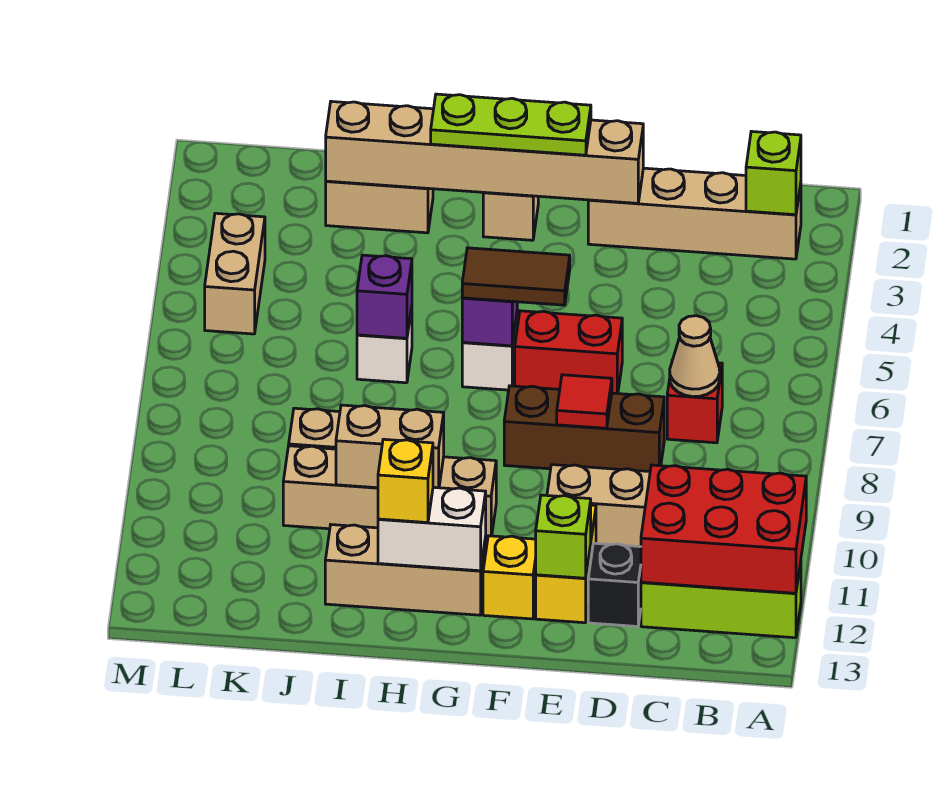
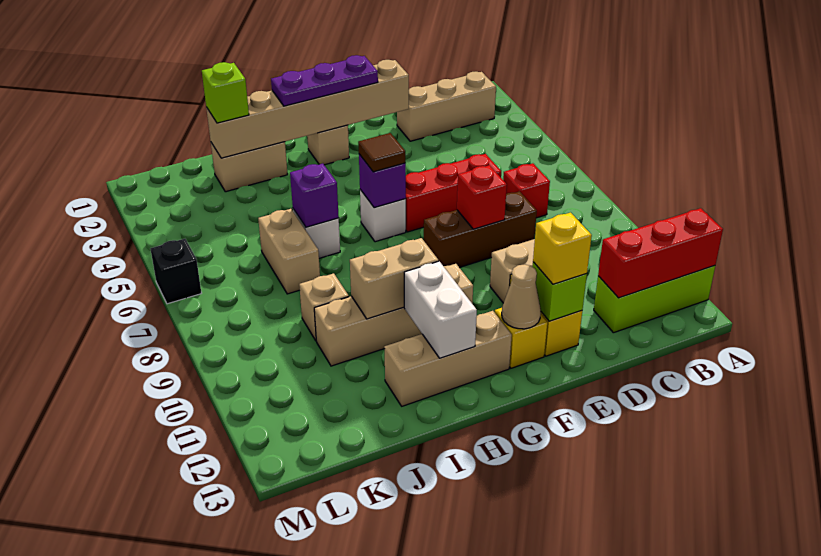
red 2x3 brick [641,465,806,593] -> red 1x3 brick [598,208,723,298]
tan 1x4 brick [588,168,801,259] -> tan 1x3 brick [397,72,496,141]
lime 1x1 brick [746,131,801,215] -> lime 1x1 brick moved to [202,62,249,123]
tan 1x1 cone [670,316,720,397] -> tan 1x1 cone moved to [502,264,541,329]
black 1x1 brick [588,543,641,626] -> black 1x1 brick moved to [150,239,201,304]
red 1x2 brick [515,311,622,394] -> red 1x3 brick [406,154,501,232]
red 1x1 tile [557,375,612,428] -> red 1x1 brick [457,165,507,229]
lime 1x3 plate [431,94,591,155] -> purple 1x3 plate [271,55,378,106]
brown 1x2 tile [462,248,570,305] -> brown 1x1 tile [358,133,405,172]
white 1x2 brick [378,487,486,571] -> white 1x2 brick turned to [404,261,477,358]
yellow 1x1 brick [378,439,433,523] -> yellow 1x1 brick moved to [533,213,592,284]
tan 1x2 brick [205,213,265,334] -> tan 1x2 brick moved to [258,209,320,294]

